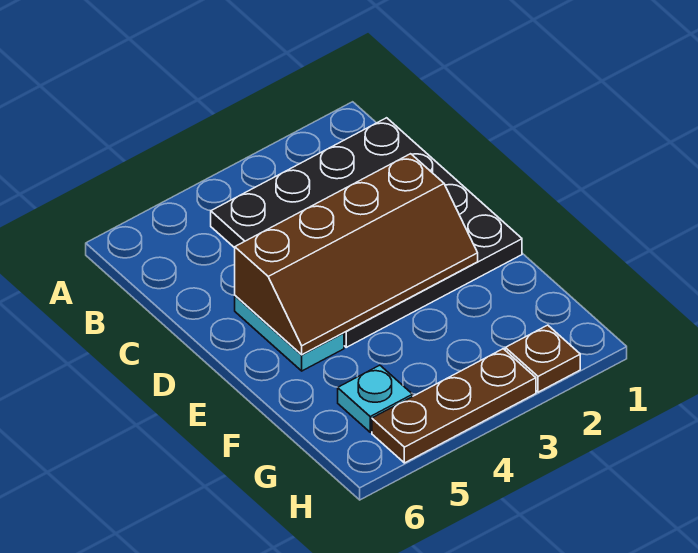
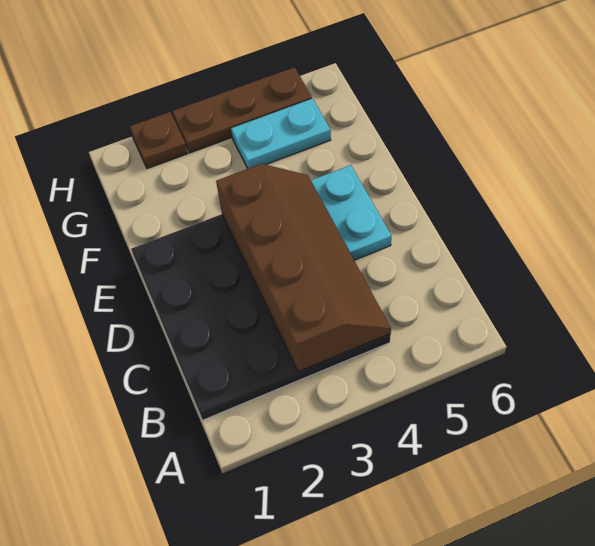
brown 2x4 slope [235,154,478,355] -> brown 2x4 slope turned to [216,164,391,372]
cyan 1x1 plate [338,365,413,432] -> cyan 1x2 plate [231,99,331,168]

